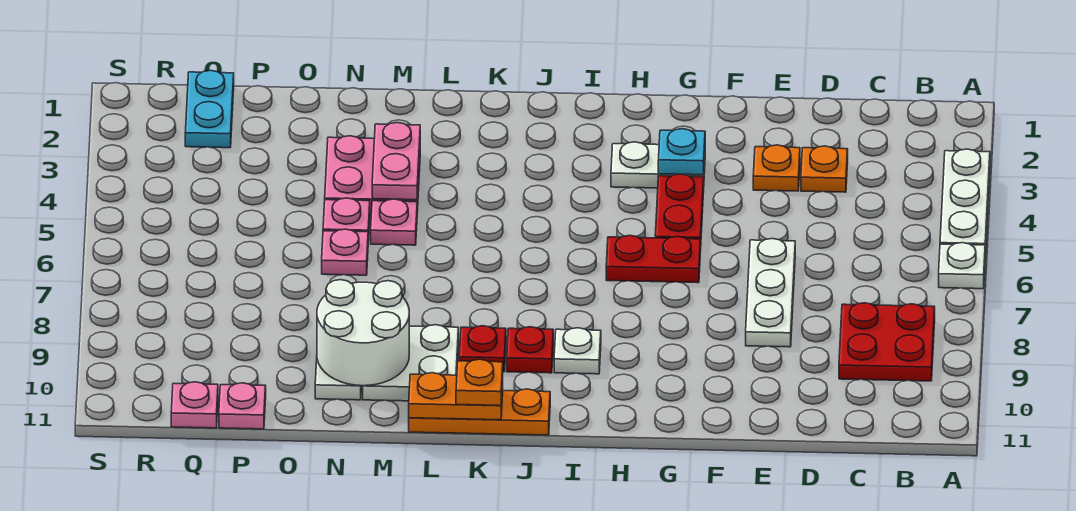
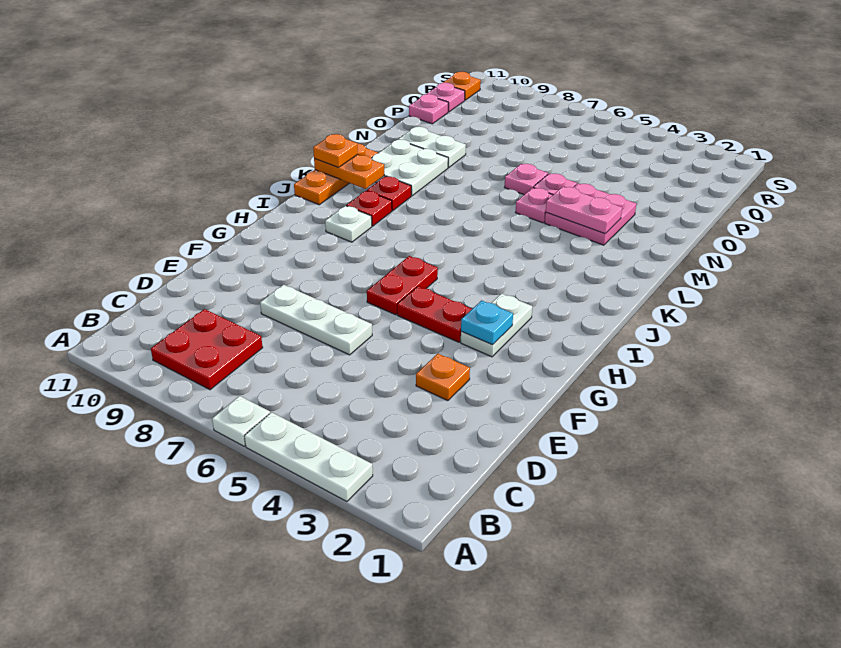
orange 1x1 plate [801,146,848,192] -> orange 1x1 plate moved to [443,72,481,100]
orange 1x2 plate [409,373,503,420] -> orange 1x2 plate turned to [314,155,384,189]
white 2x2 round brick [317,280,409,386] -> none
cyan 1x2 plate [185,70,234,148] -> none

